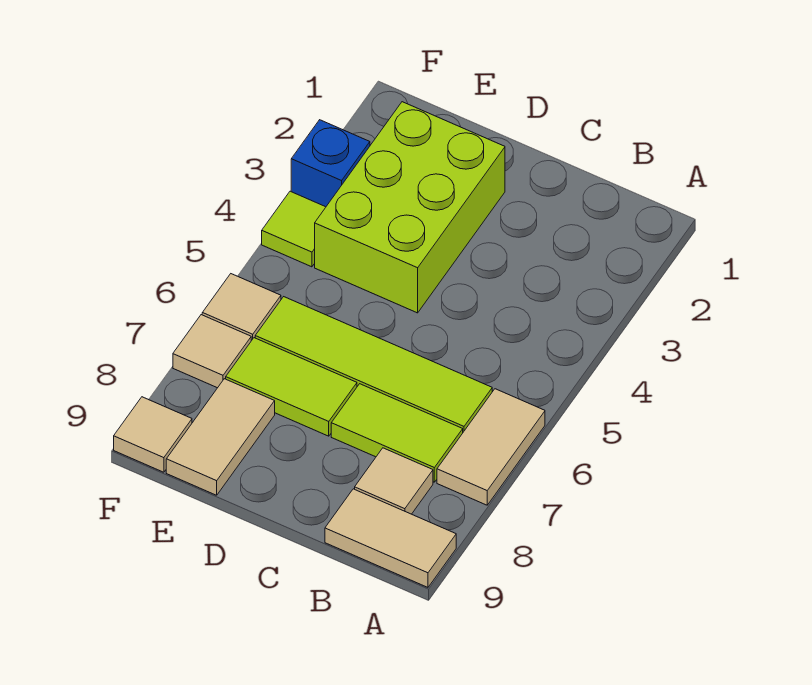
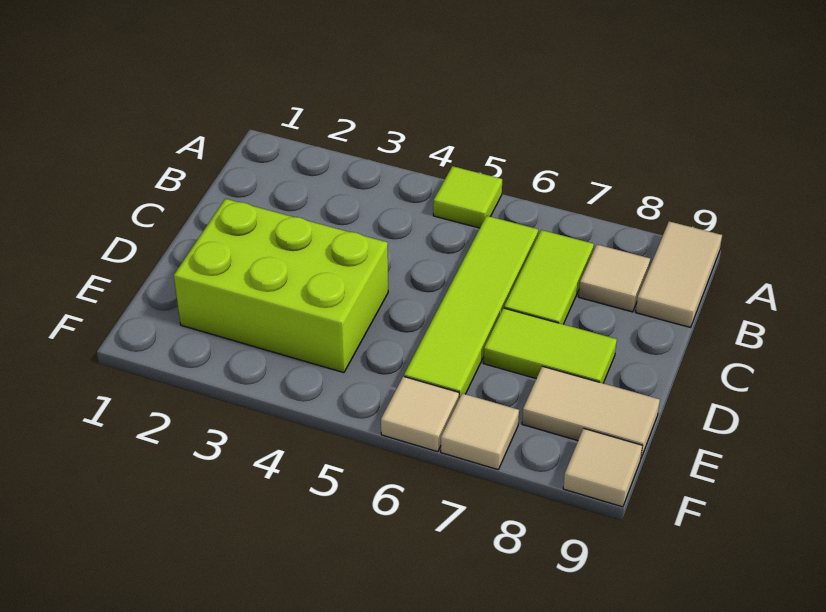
tan 1x2 tile [437,389,545,505] -> none
lime 1x2 tile [226,338,357,436] -> lime 1x2 tile turned to [484,308,617,383]
blue 1x1 brick [291,120,370,207] -> none
lime 1x1 tile [262,191,326,267] -> lime 1x1 tile moved to [433,166,502,228]

